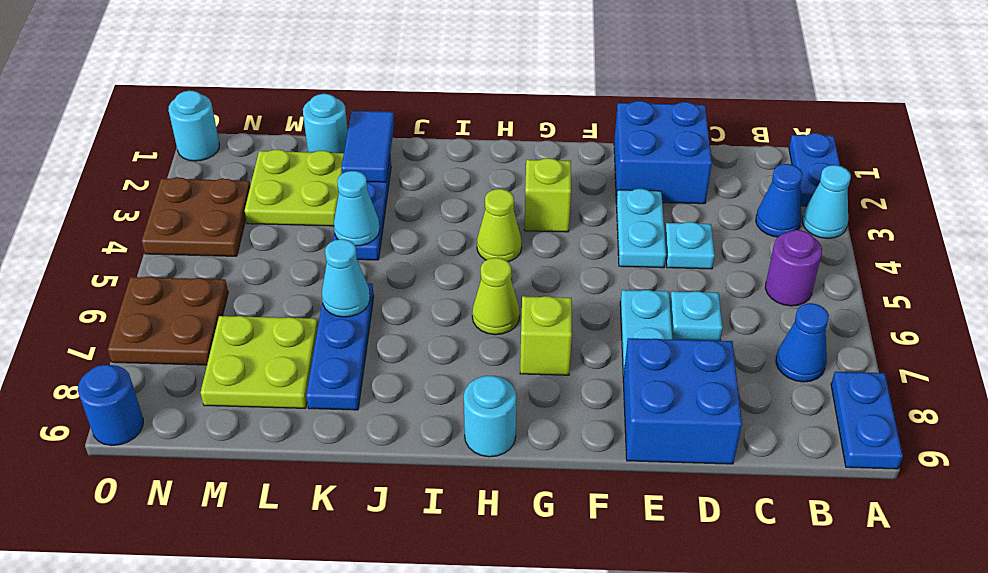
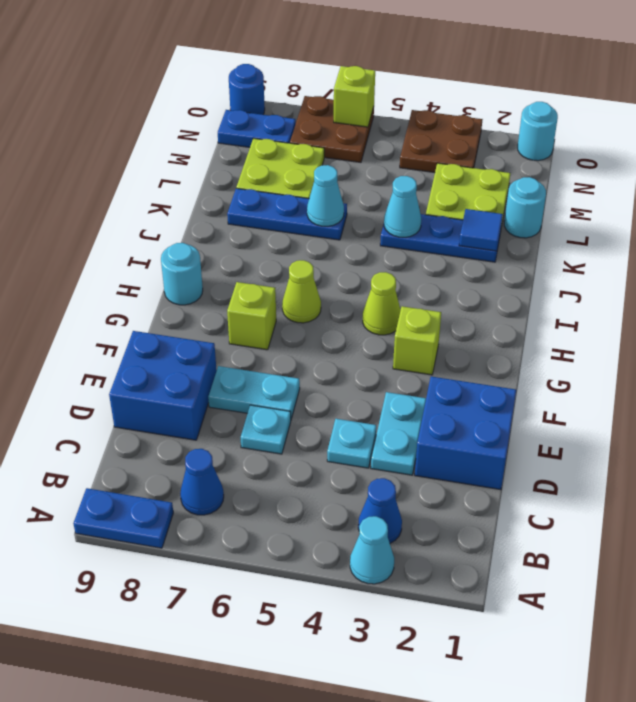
blue 1x2 plate [789,133,840,206] -> blue 1x2 plate moved to [218,110,296,147]
purple 1x1 round brick [765,230,822,306] -> none
cyan 1x2 plate [616,189,666,268] -> cyan 1x2 plate turned to [371,392,426,475]
blue 1x2 tile [341,111,394,182] -> blue 1x1 tile [459,209,503,251]
none -> lime 1x1 brick [334,66,375,127]

